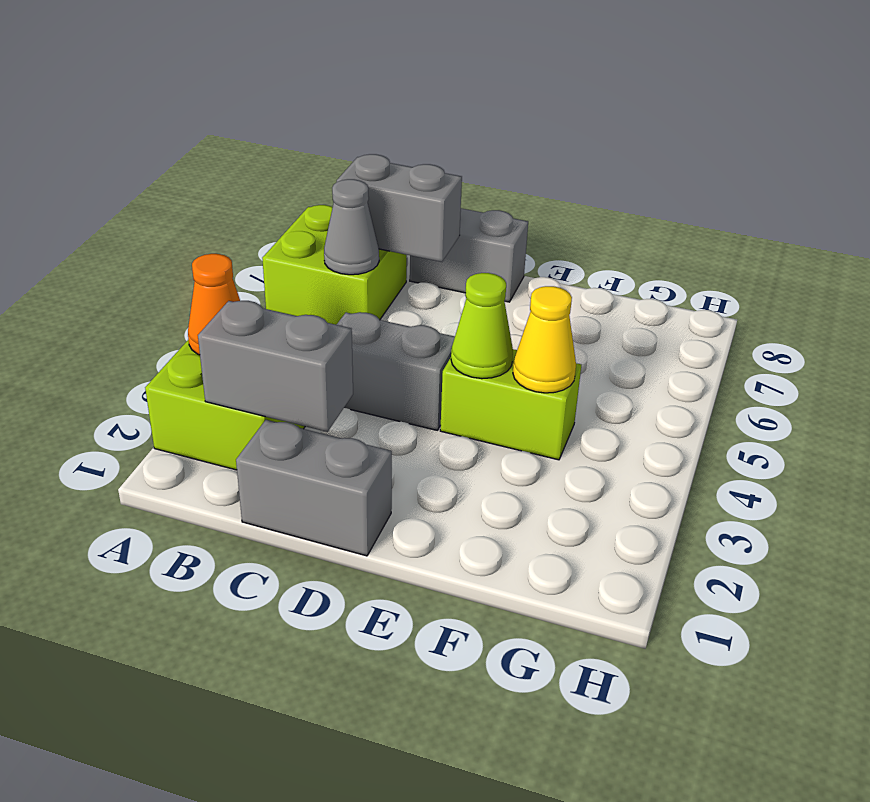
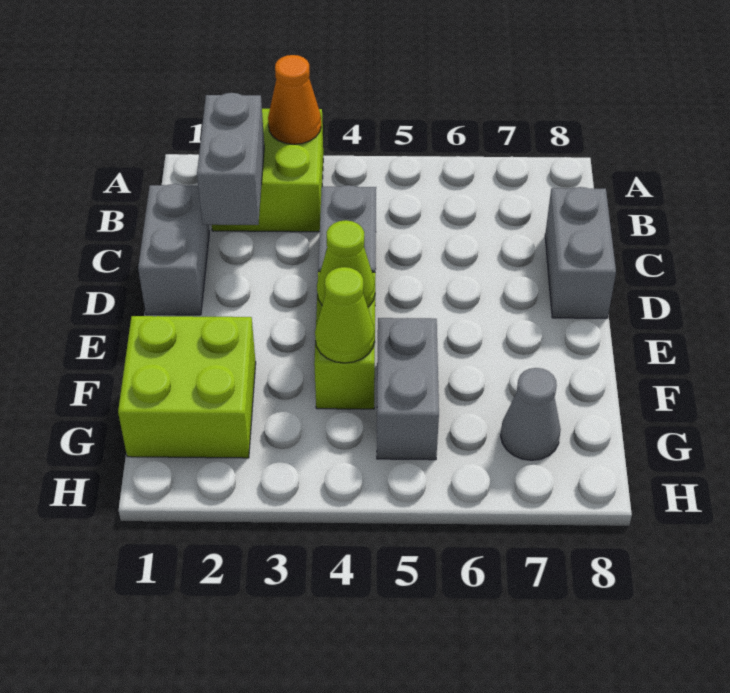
lime 2x2 brick [262,205,407,325] -> lime 2x2 brick moved to [118,316,256,458]
grey 1x1 cone [324,179,379,275] -> grey 1x1 cone moved to [501,368,561,460]
grey 1x2 brick [337,154,462,262] -> grey 1x2 brick moved to [377,318,439,460]
yellow 1x1 cone [513,286,576,393] -> lime 1x1 cone [315,267,375,363]

